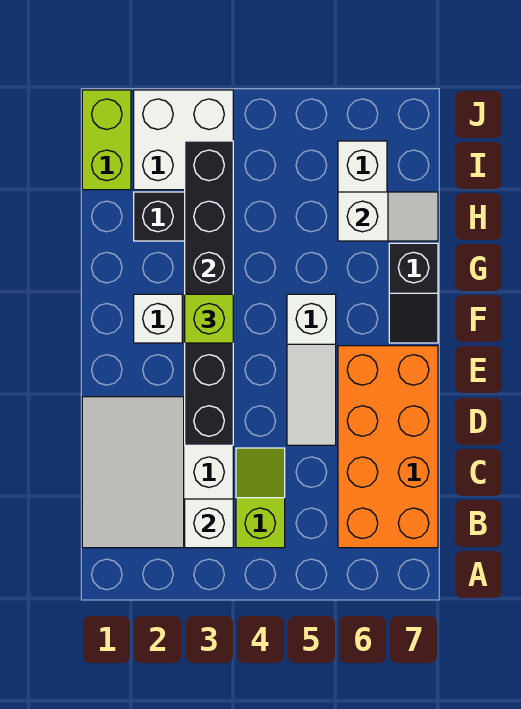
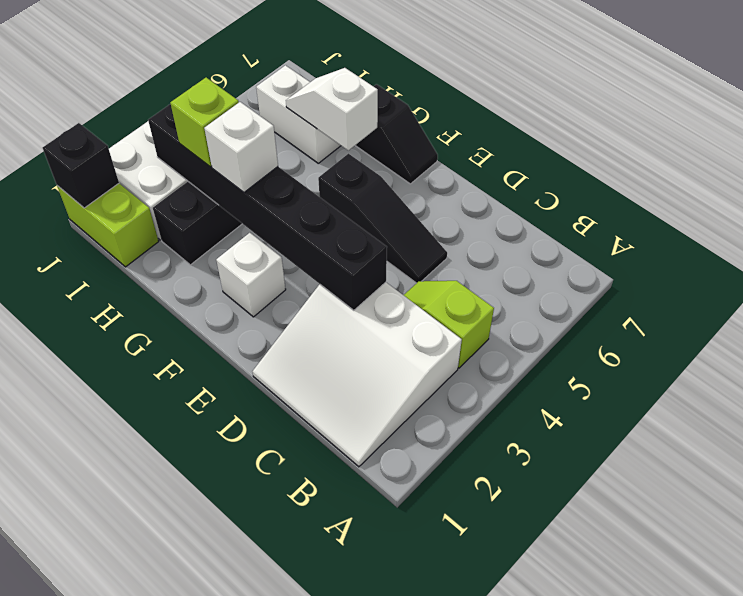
white 1x1 brick [185,499,233,548] -> white 1x1 brick moved to [204,102,278,192]
orange 2x4 brick [338,346,438,548] -> none
white 1x3 slope [287,294,336,445] -> black 1x3 slope [318,154,447,283]
lime 1x1 brick [185,294,233,343] -> lime 1x1 brick moved to [170,78,239,167]
white 1x2 slope [338,192,438,241] -> white 1x2 slope turned to [286,68,378,150]
none -> black 1x1 brick [43,123,119,208]

